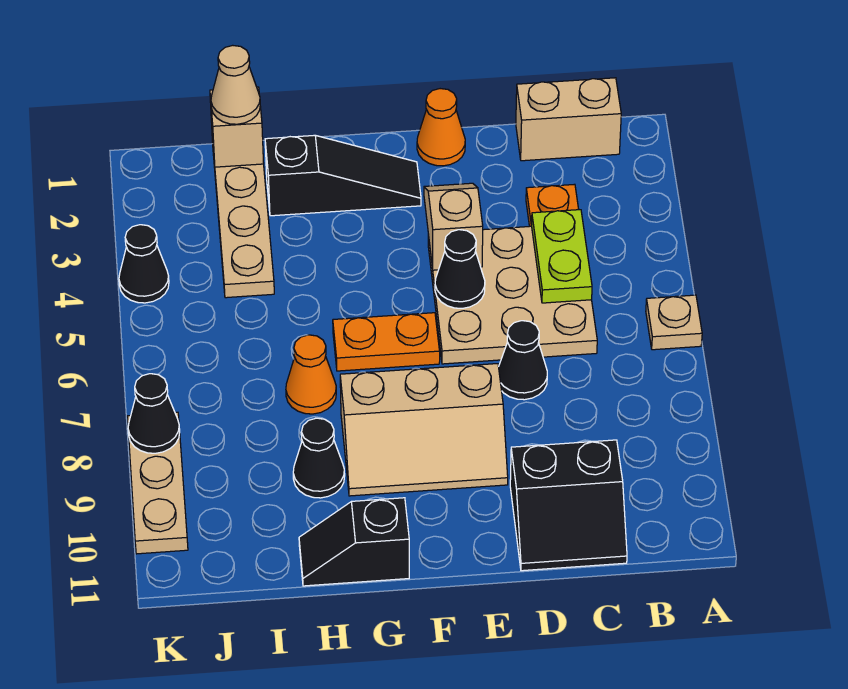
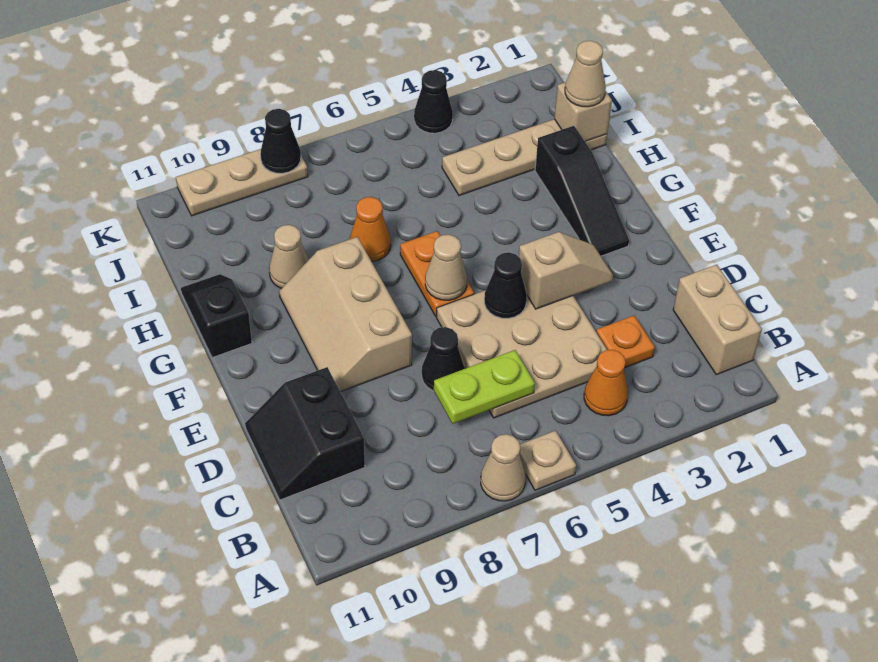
none -> tan 1x1 cone [481,434,526,501]
lime 1x2 plate [531,210,592,303] -> lime 1x2 plate moved to [434,350,535,424]
orange 1x1 cone [417,89,465,166] -> orange 1x1 cone moved to [584,350,628,416]
none -> tan 1x1 cone [425,235,467,300]
black 1x1 cone [293,418,345,498] -> tan 1x1 cone [269,225,309,288]

